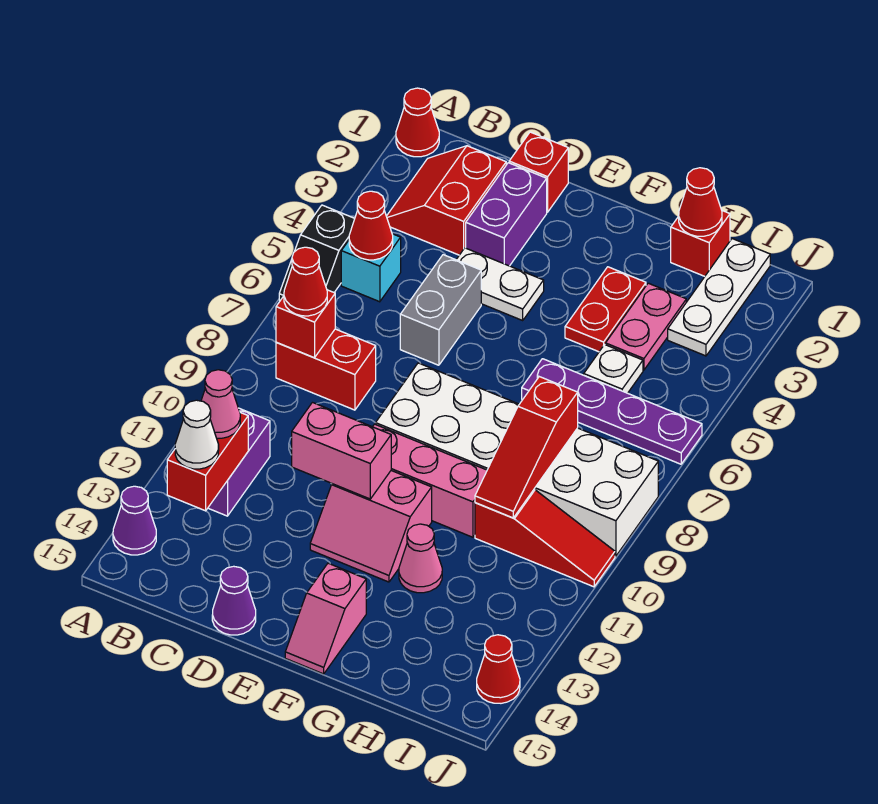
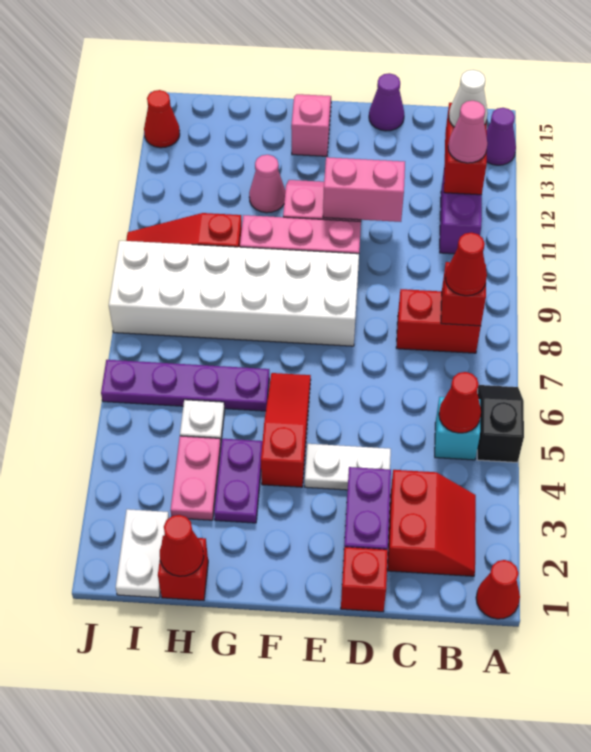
grey 1x2 brick [400,255,481,365] -> none
red 1x2 plate [565,267,646,352] -> purple 1x2 plate [214,439,262,523]
red 1x3 slope [475,377,578,518] -> red 1x3 slope moved to [261,373,311,487]
white 1x3 plate [668,239,770,356] -> white 1x2 plate [116,509,169,598]

